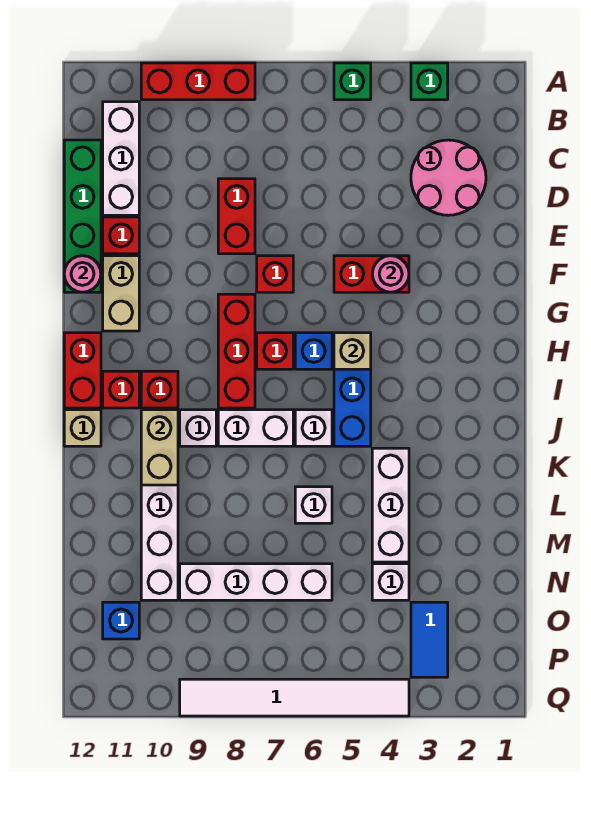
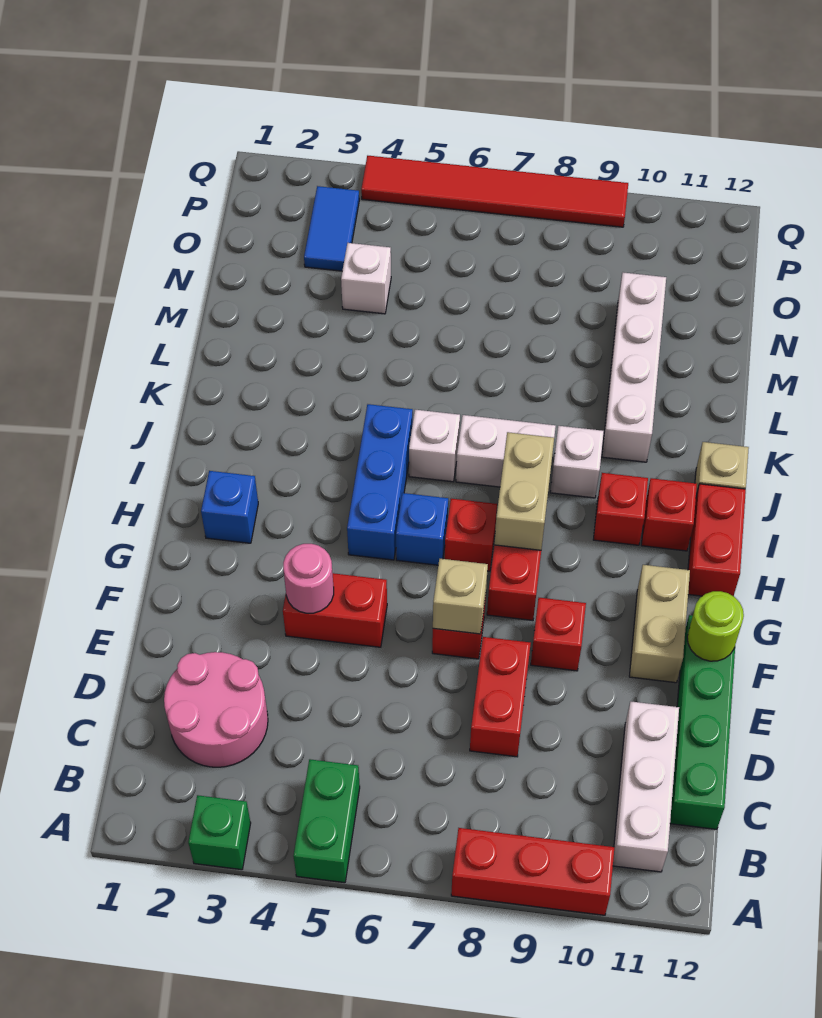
green 1x1 brick [334,63,371,100] -> green 1x2 brick [293,759,360,883]
red 1x1 brick [103,217,139,254] -> red 1x1 brick moved to [531,598,586,671]
pink 1x1 round brick [64,256,101,292] -> lime 1x1 round brick [687,591,744,661]
tan 1x1 brick [334,333,371,369] -> tan 1x1 brick moved to [433,559,488,634]
tan 1x2 brick [141,410,178,485] -> tan 1x2 brick moved to [494,432,554,550]
white 1x3 brick [372,448,409,562] -> none
white 1x1 brick [295,487,332,523] -> none
white 1x4 brick [180,564,332,600] -> none
blue 1x1 brick [103,602,139,639] -> blue 1x1 brick moved to [201,471,258,543]
white 1x6 tile [180,679,409,716] -> red 1x6 tile [361,156,628,227]

